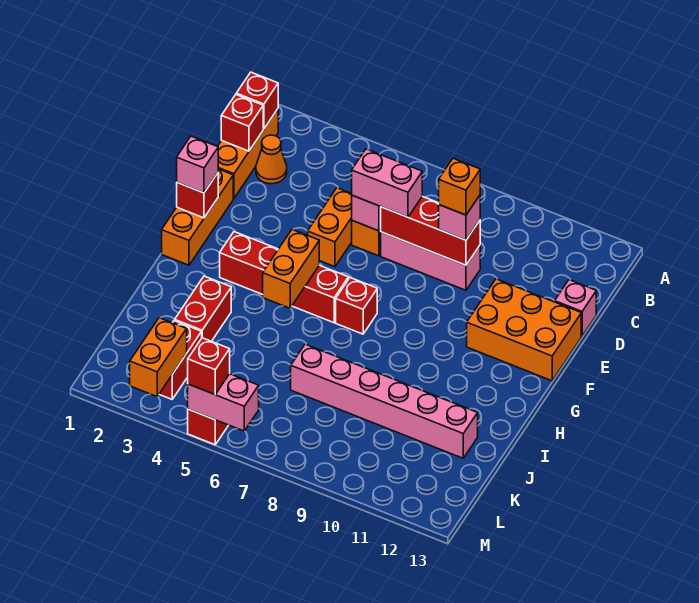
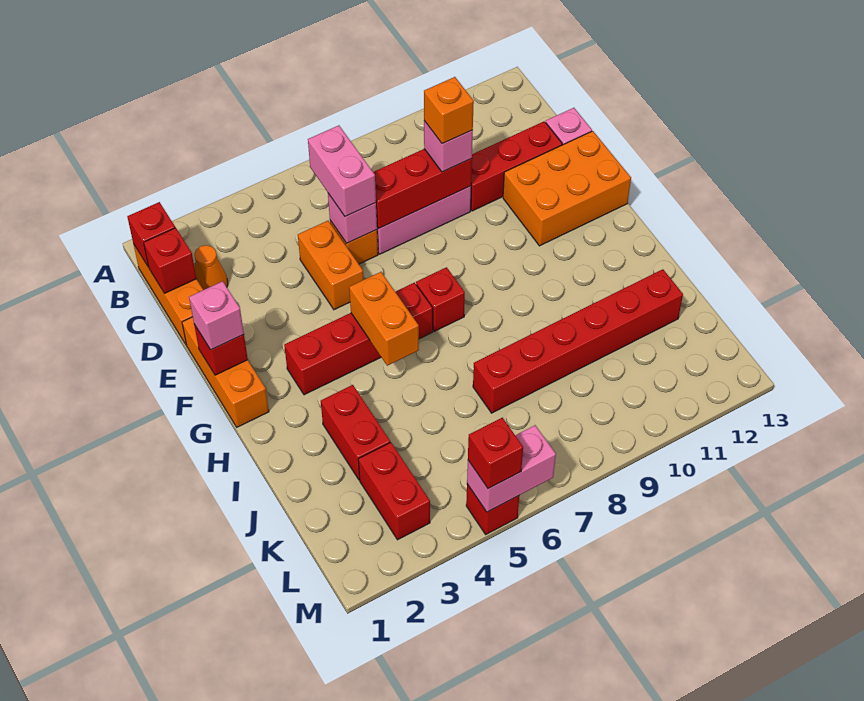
pink 1x2 brick [352,149,422,217] -> pink 1x2 brick turned to [308,125,376,217]
none -> red 1x3 brick [471,121,562,211]
pink 1x6 brick [291,344,478,458] -> red 1x6 brick [473,269,683,413]
orange 1x2 brick [130,318,187,397] -> none

